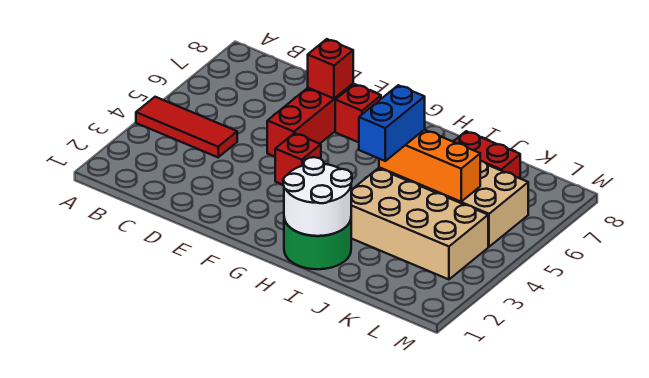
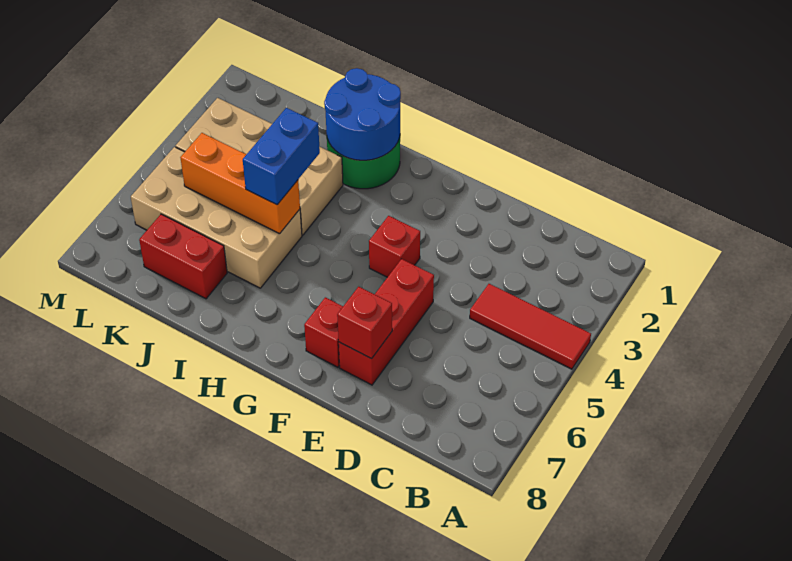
white 2x2 round brick [283,157,352,236] -> blue 2x2 round brick [324,68,401,160]

